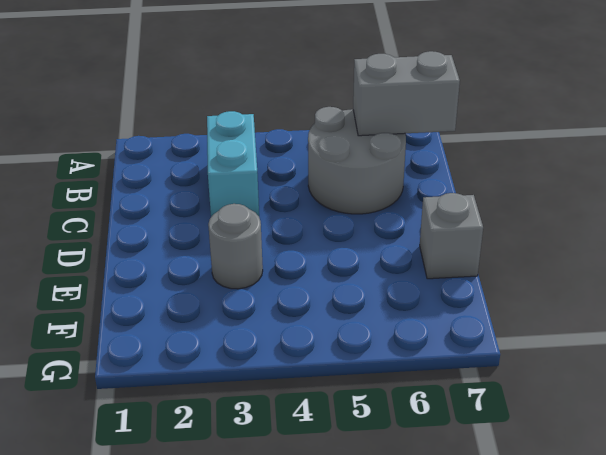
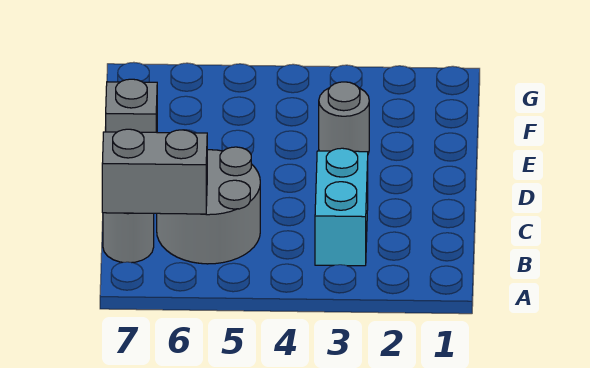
none -> grey 1x1 round brick [103,213,154,263]

